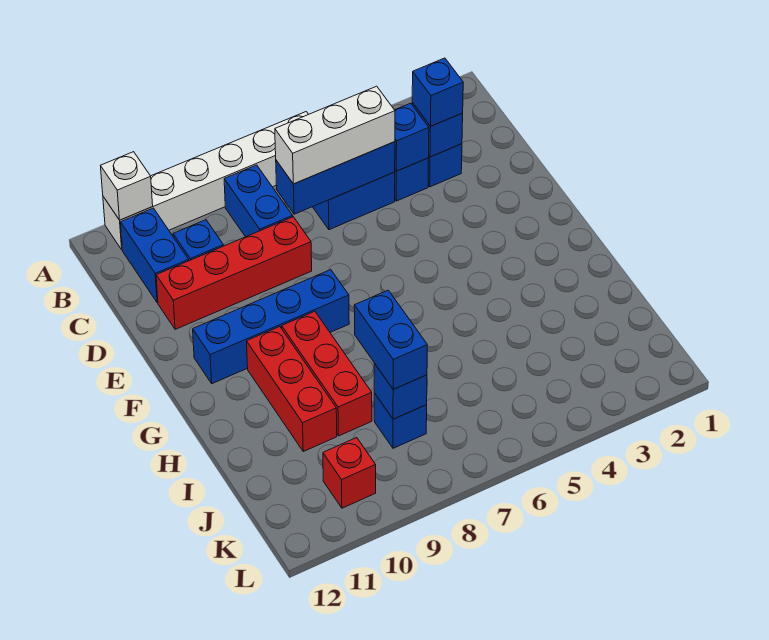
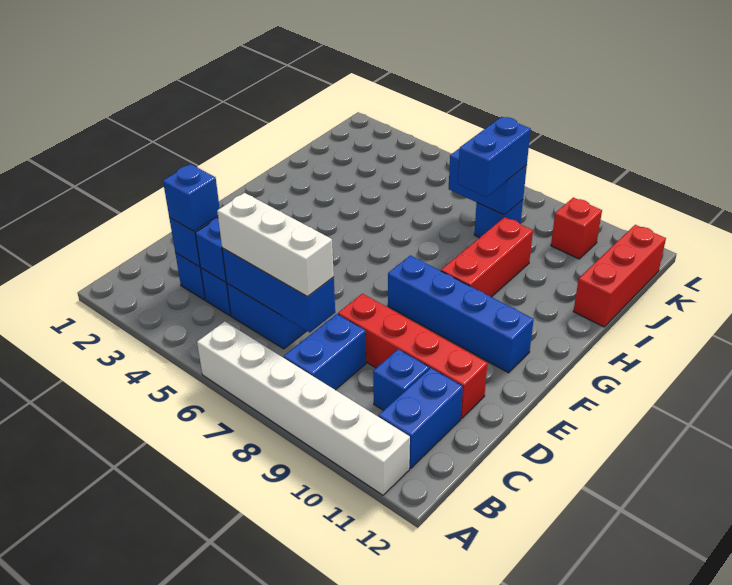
white 1x1 brick [101,152,153,220] -> none
red 1x3 brick [247,327,337,451] -> red 1x3 brick moved to [573,225,666,327]
blue 1x1 brick [374,363,427,419] -> blue 1x2 brick [449,148,527,215]

